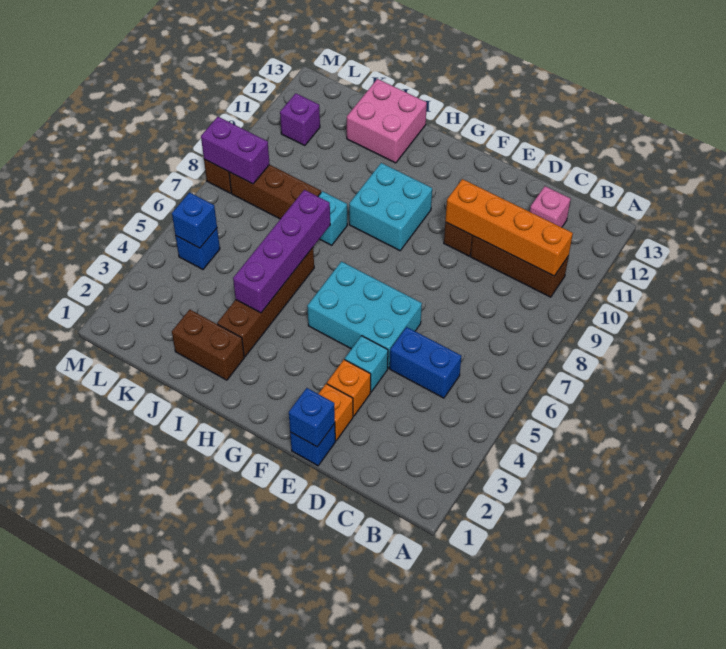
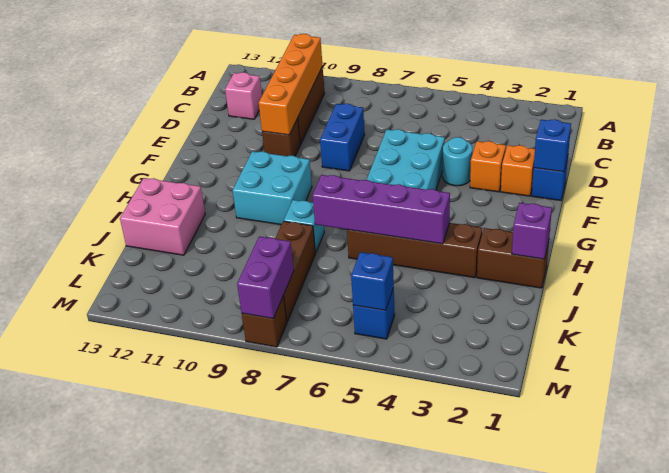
blue 1x2 brick [390,327,461,398] -> blue 1x2 brick moved to [320,104,365,171]
cyan 1x1 brick [345,336,388,392] -> cyan 1x1 round brick [443,137,472,186]
brown 1x2 brick [172,310,244,380] -> brown 1x2 brick turned to [477,228,549,288]
purple 1x1 brick [280,93,320,146] -> purple 1x1 brick moved to [512,203,552,259]

